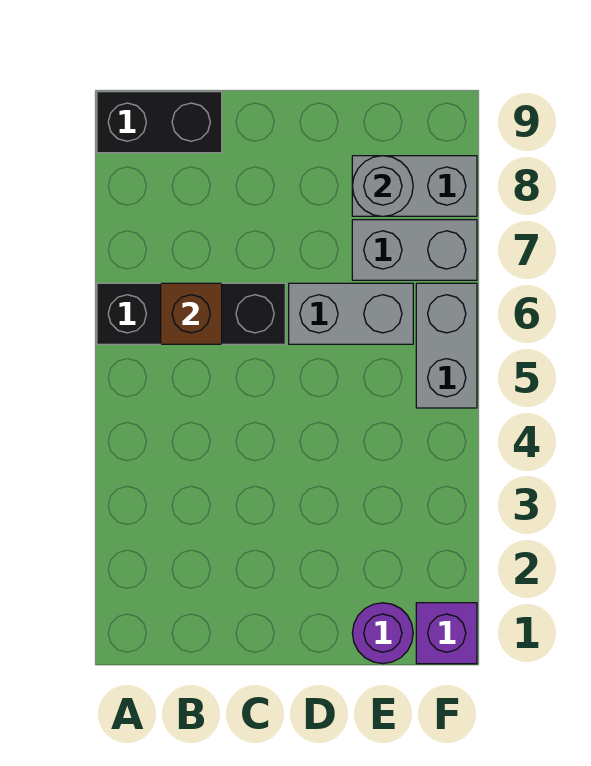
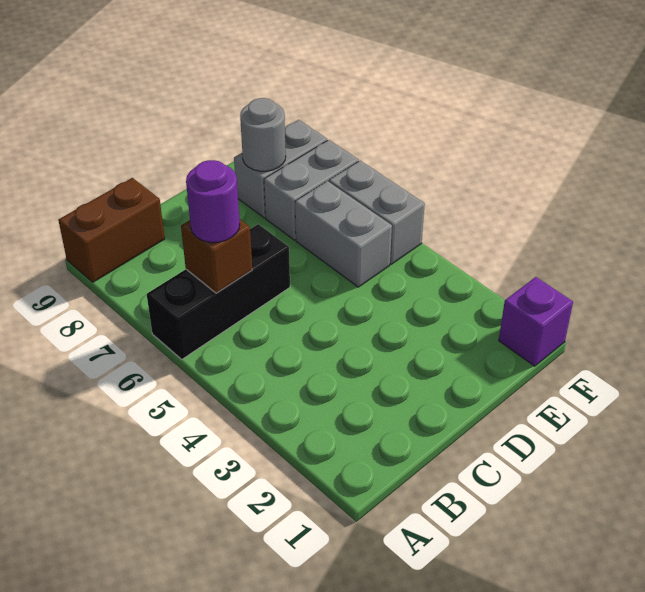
black 1x2 brick [97,92,222,153] -> brown 1x2 brick [58,178,165,282]
grey 1x2 brick [289,283,413,344] -> grey 1x2 brick turned to [295,181,392,287]
purple 1x1 round brick [352,603,413,664] -> purple 1x1 round brick moved to [186,160,240,242]

